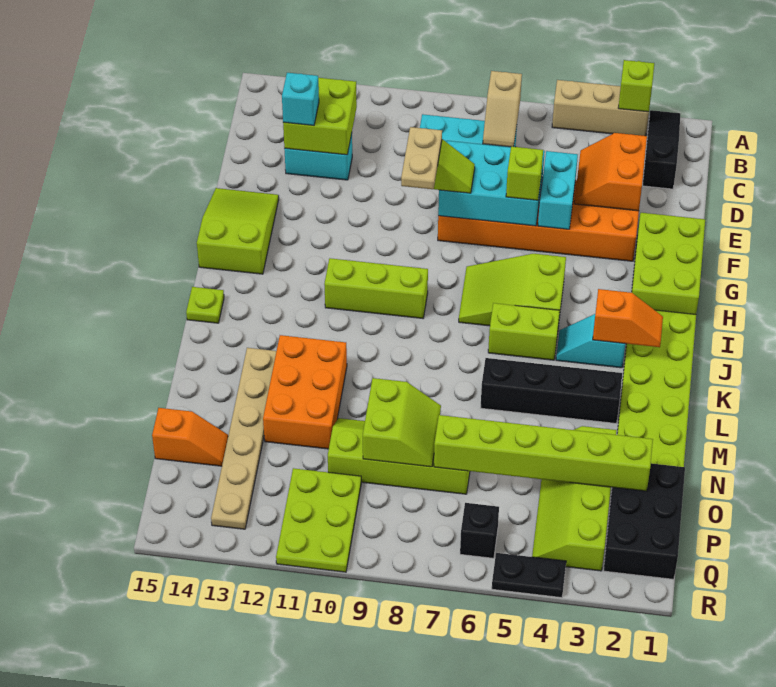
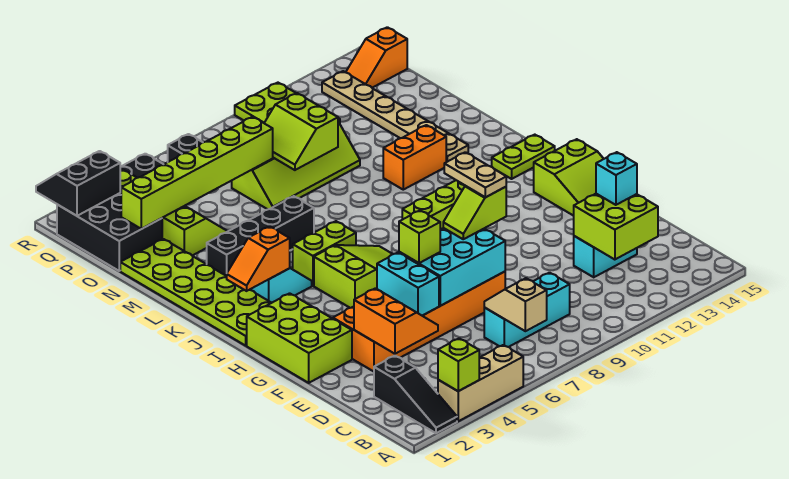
lime 1x1 plate [186,287,224,323] -> lime 1x2 plate [492,135,555,179]
orange 2x3 brick [263,335,347,449] -> orange 1x2 brick [383,125,446,190]
orange 1x2 slope [152,408,228,466] -> orange 1x2 slope moved to [346,27,407,88]
none -> black 2x2 slope [36,151,121,216]

